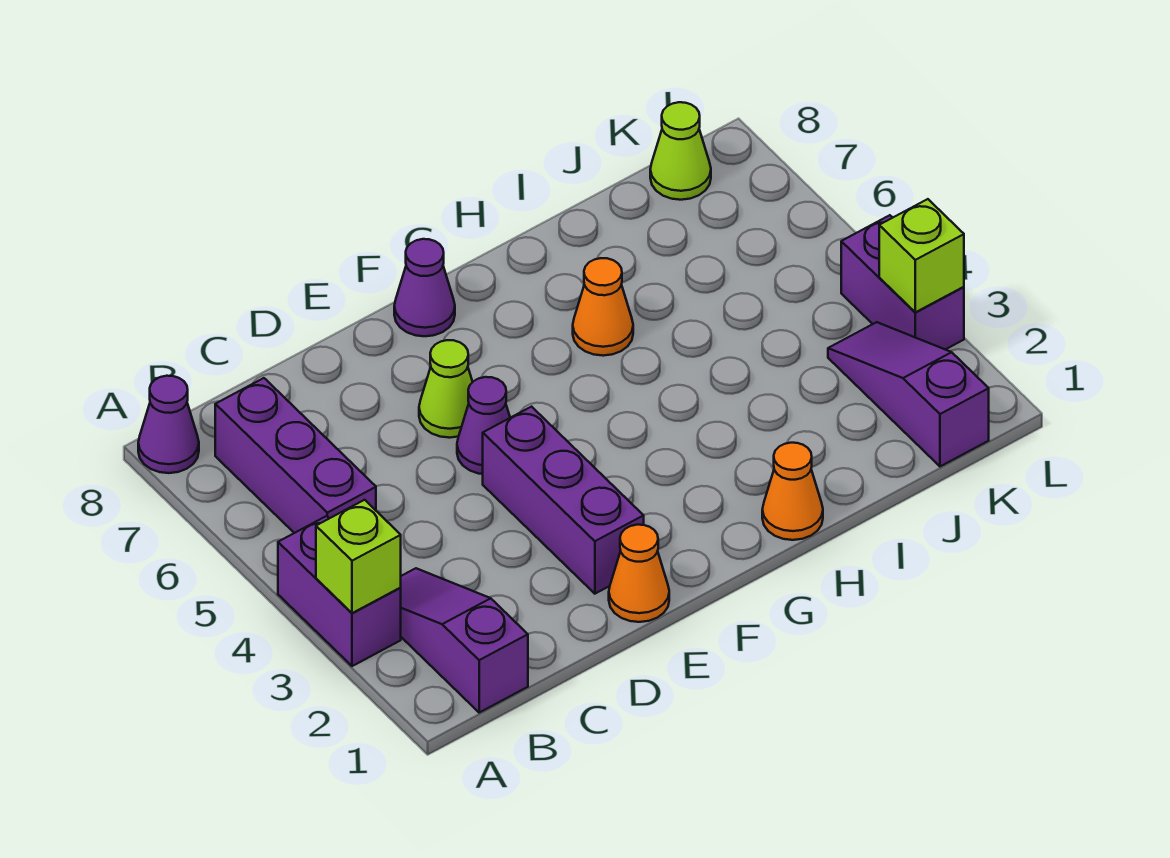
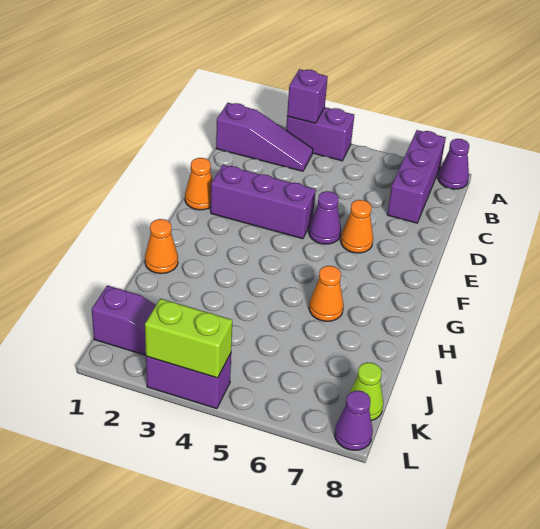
lime 1x1 brick [316,500,401,613] -> purple 1x1 brick [287,69,328,123]
purple 1x3 brick [215,378,376,533] -> purple 1x3 brick turned to [387,130,446,223]
lime 1x1 cone [419,340,472,438] -> orange 1x1 cone [341,200,373,253]
purple 1x1 cone [394,239,455,336] -> purple 1x1 cone moved to [335,391,373,450]
lime 1x1 brick [879,199,964,312] -> lime 1x2 brick [145,299,232,378]

